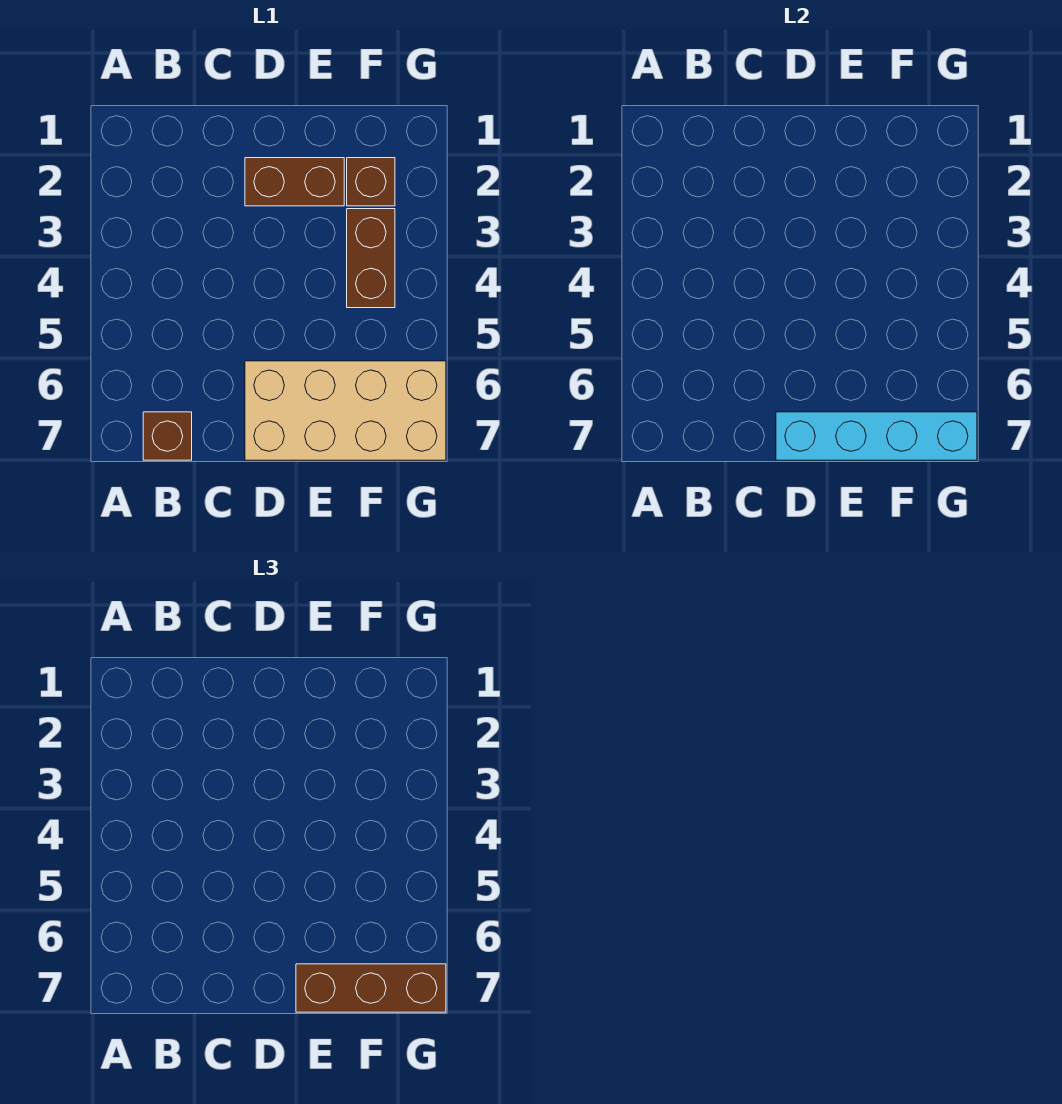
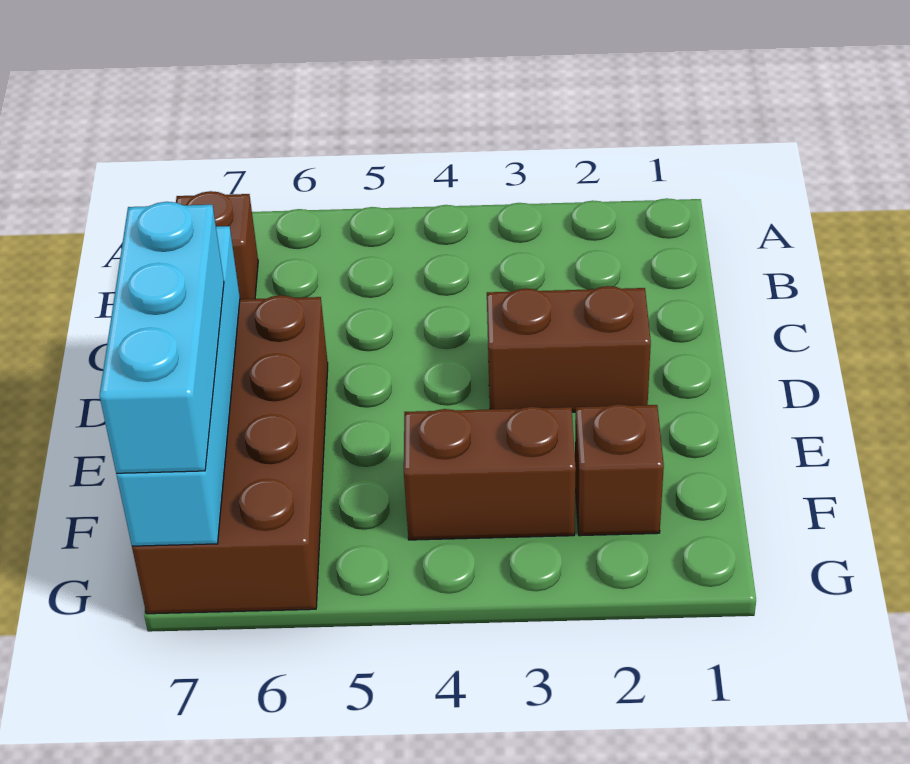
brown 1x2 brick [245,158,344,206] -> brown 1x2 brick turned to [487,286,651,412]
tan 2x4 brick [245,361,446,460] -> brown 2x4 brick [132,295,328,614]
brown 1x3 brick [296,964,446,1012] -> cyan 1x3 brick [100,202,224,473]

